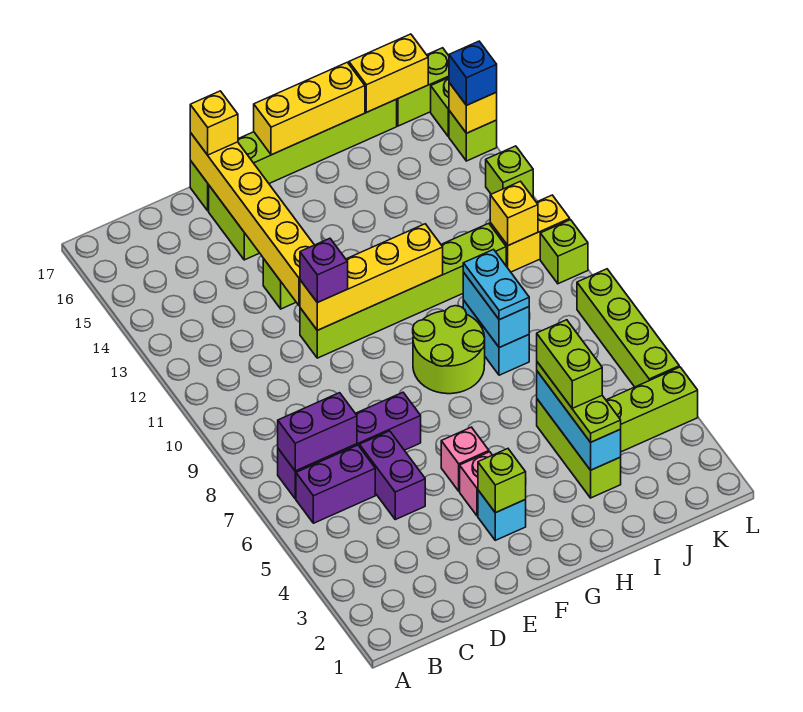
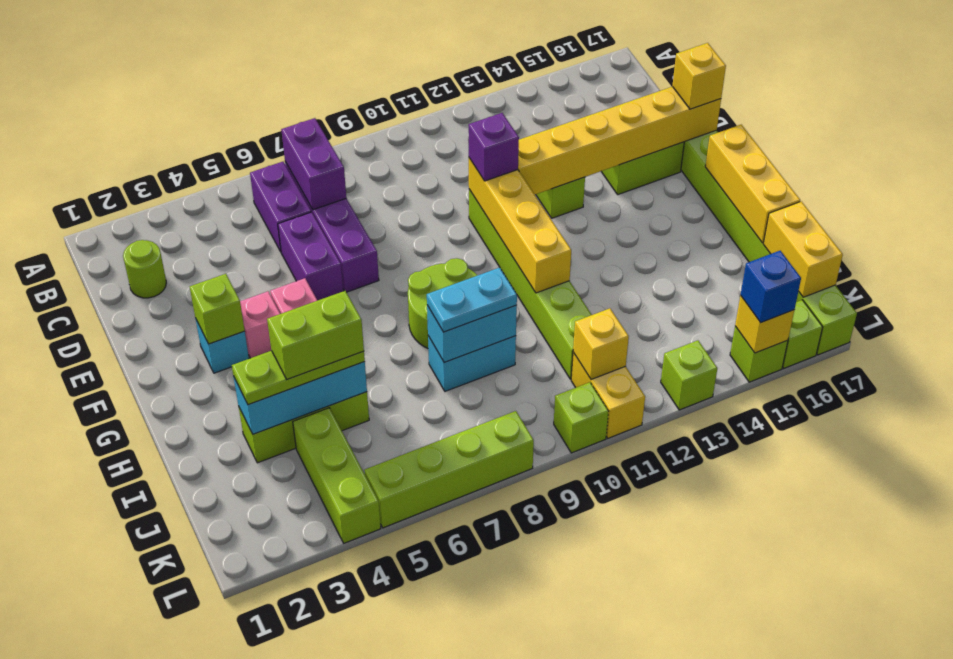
none -> lime 1x1 round brick [123,240,166,298]
purple 1x2 brick [360,431,425,520] -> purple 1x2 brick turned to [278,212,343,301]

